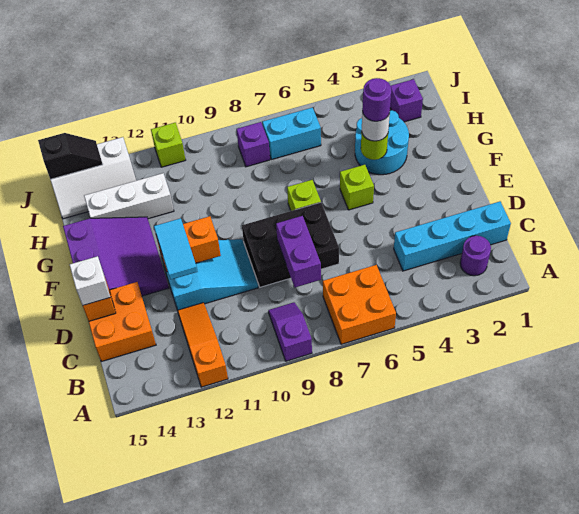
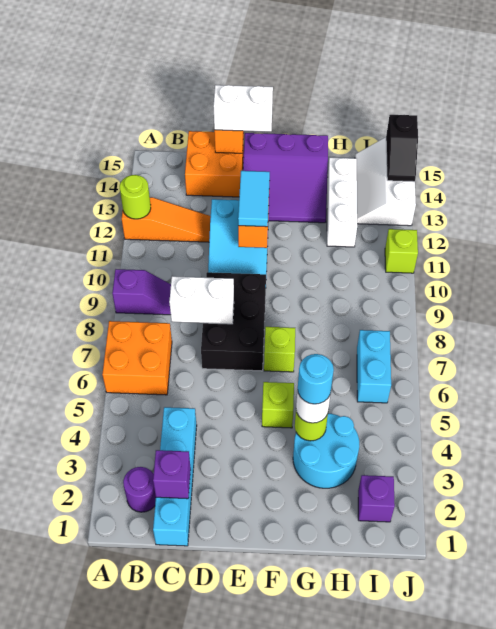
none -> lime 1x1 round brick [120,175,151,219]
purple 1x2 brick [276,216,321,288] -> white 1x2 brick [169,276,234,324]
cyan 1x2 tile [154,218,198,280] -> cyan 1x2 tile turned to [238,171,270,227]
white 1x1 brick [70,256,110,306] -> white 1x2 brick [214,85,273,132]
purple 1x1 round brick [362,78,391,121] -> cyan 1x1 round brick [298,354,334,404]
purple 1x1 brick [237,122,270,167] -> purple 1x1 brick moved to [153,450,191,499]

